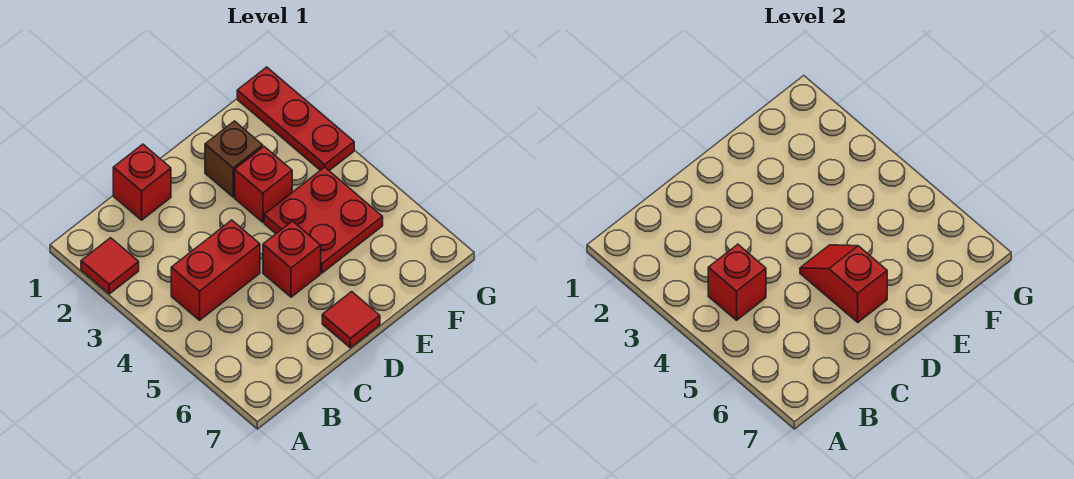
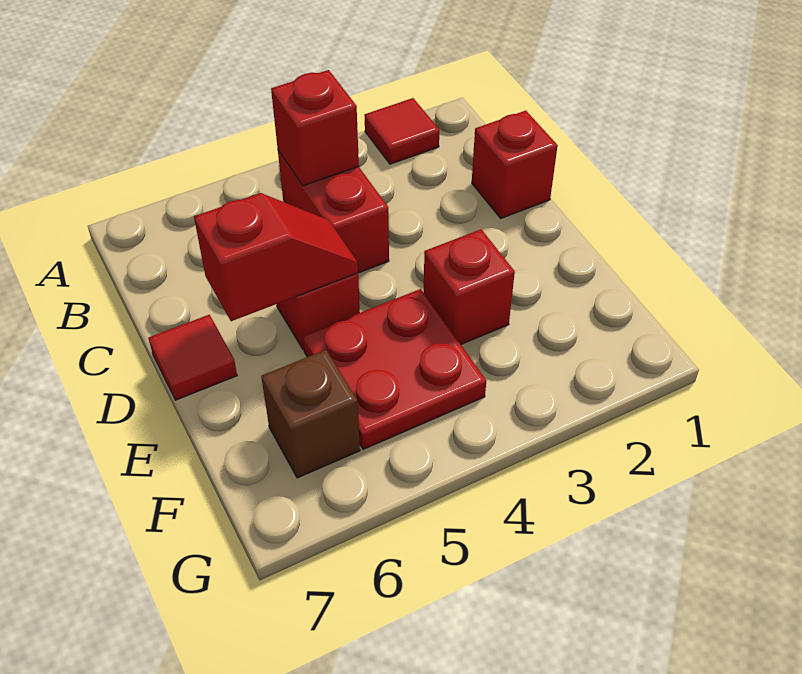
brown 1x1 brick [205,121,263,197] -> brown 1x1 brick moved to [261,350,360,478]
red 1x3 plate [237,67,354,171] -> none

